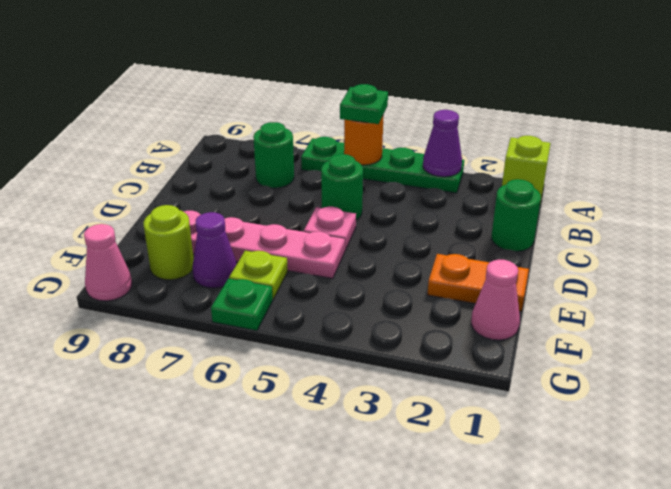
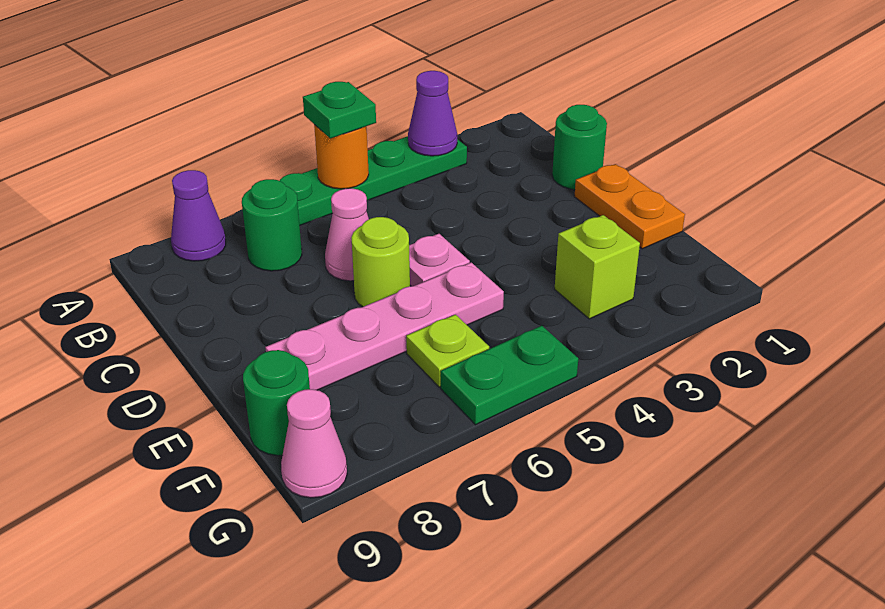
lime 1x1 brick [502,136,551,204] -> lime 1x1 brick moved to [555,215,640,319]
green 1x1 round brick [321,154,363,220] -> green 1x1 round brick moved to [243,350,310,456]
orange 1x2 plate [427,254,529,311] -> orange 1x2 plate turned to [574,164,685,249]
pink 1x1 cone [471,260,520,340] -> pink 1x1 cone moved to [325,188,369,281]
purple 1x1 cone [192,212,237,288] -> purple 1x1 cone moved to [171,170,226,261]
lime 1x1 round brick [144,205,194,280] -> lime 1x1 round brick moved to [351,217,410,307]
green 1x1 plate [211,279,273,331] -> green 1x2 plate [441,326,578,425]

